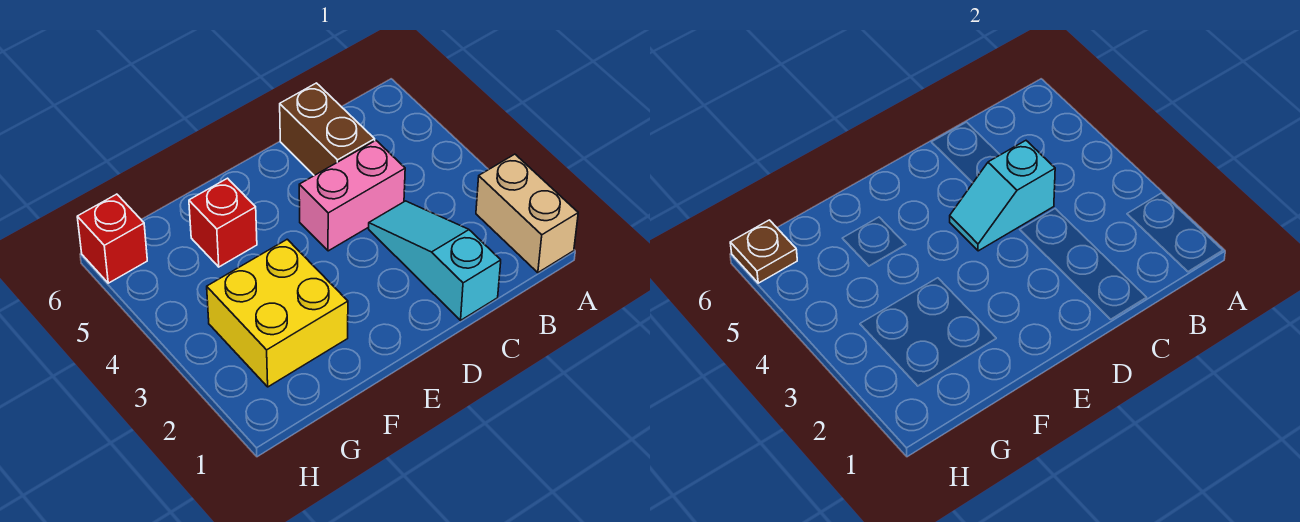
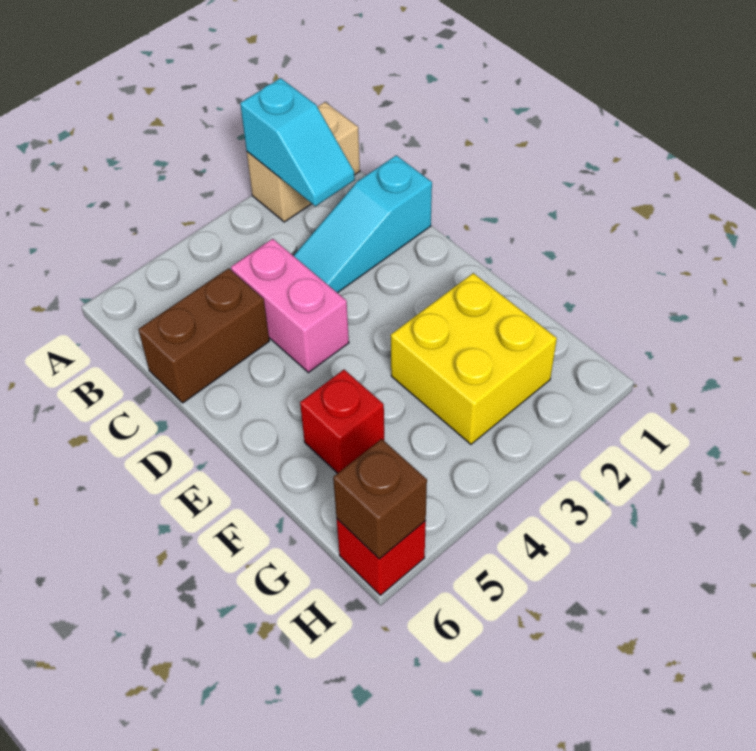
cyan 1x2 slope [950,141,1055,251] -> cyan 1x2 slope moved to [240,78,355,206]
brown 1x1 plate [730,220,797,283] -> brown 1x1 brick [333,439,427,559]

